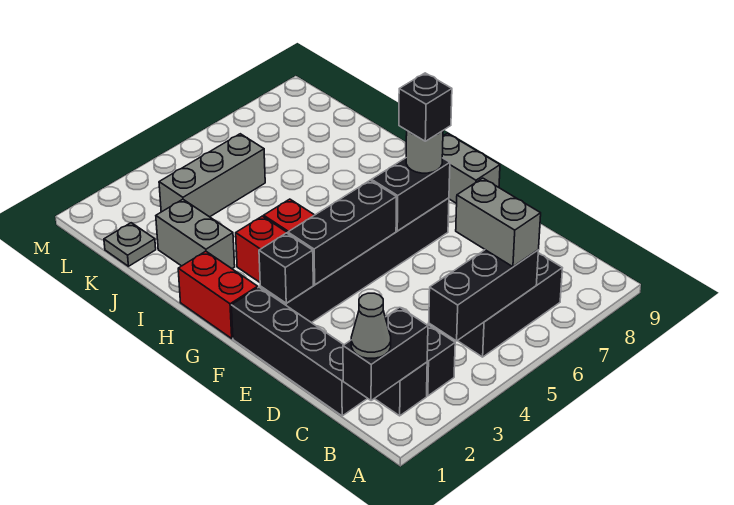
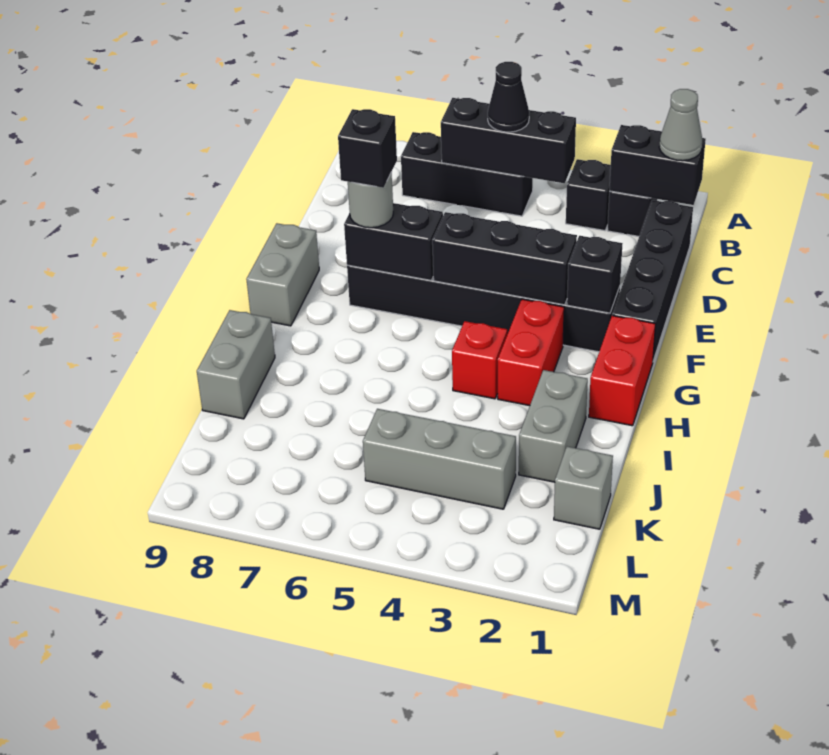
none -> black 1x1 cone [488,62,529,132]
grey 1x2 brick [456,178,541,267] -> grey 1x2 brick moved to [197,310,275,419]
grey 1x1 plate [104,223,156,266] -> grey 1x1 brick [554,447,613,529]

